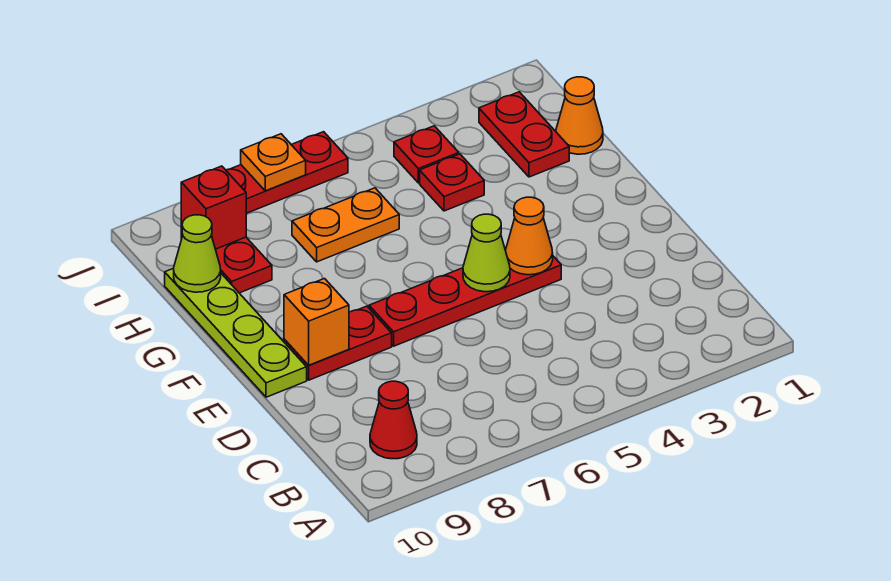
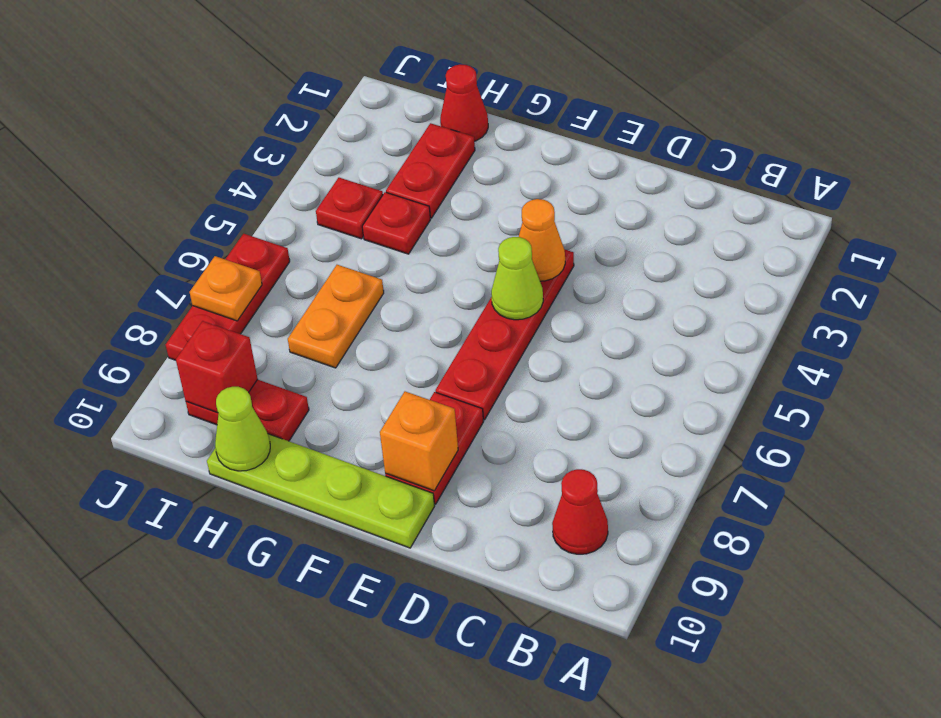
orange 1x1 cone [556,77,603,154] -> red 1x1 cone [440,65,488,141]
red 1x2 plate [479,92,569,177] -> red 1x2 plate turned to [386,123,475,218]

